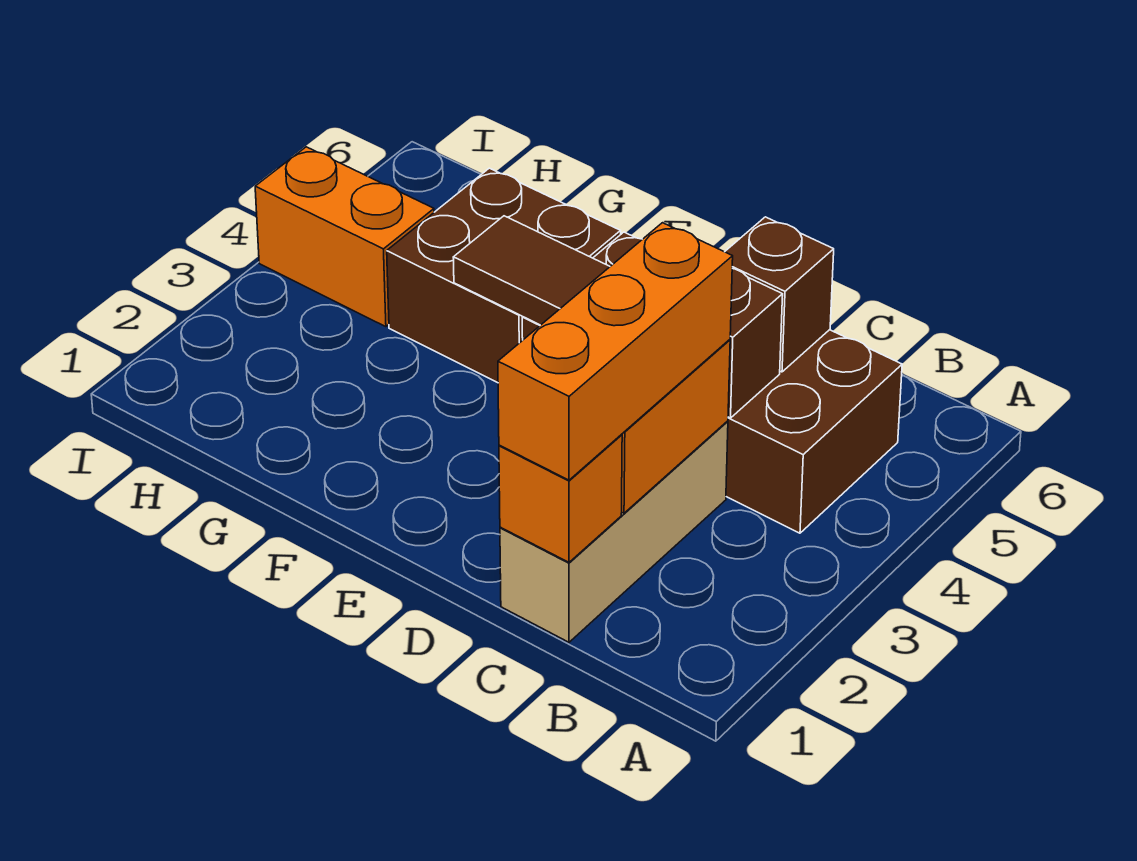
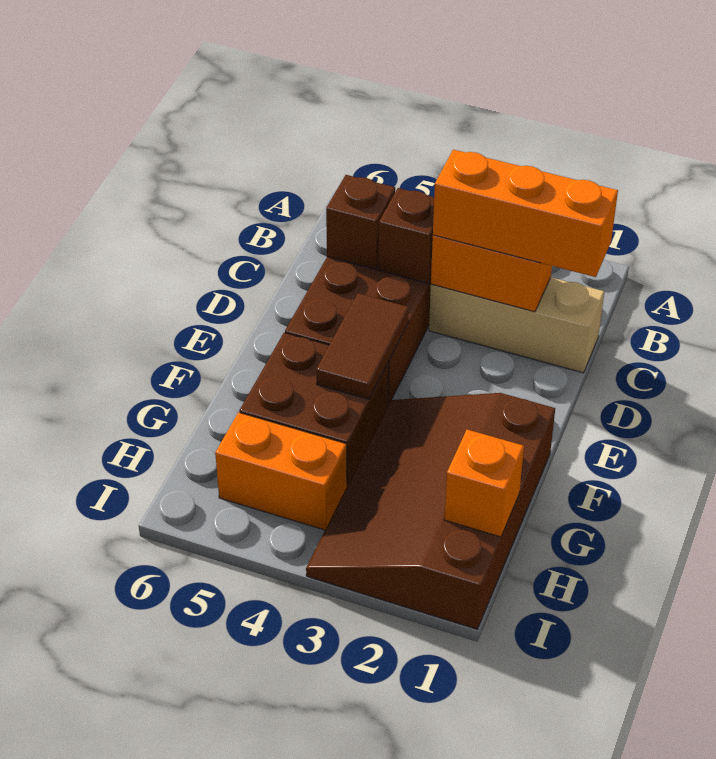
orange 1x1 brick [499,434,622,562] -> orange 1x1 brick moved to [444,430,524,537]
none -> brown 3x4 slope [306,393,555,629]
orange 1x2 brick [255,147,434,327] -> orange 1x2 brick turned to [215,412,347,530]

